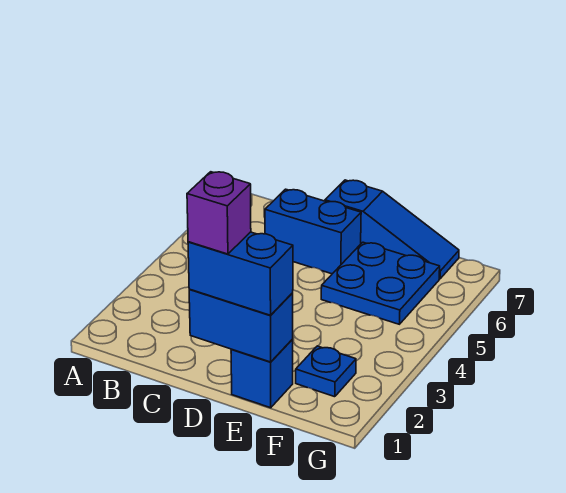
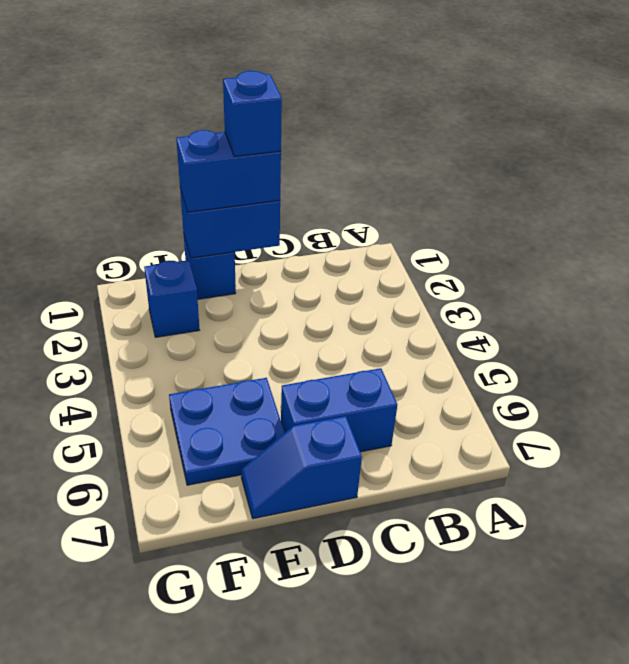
purple 1x1 brick [187,172,251,254] -> blue 1x1 brick [223,71,282,157]
blue 1x3 slope [325,180,459,279] -> blue 1x2 slope [241,416,362,519]
blue 1x1 plate [296,346,356,397] -> blue 1x1 brick [144,260,200,337]

